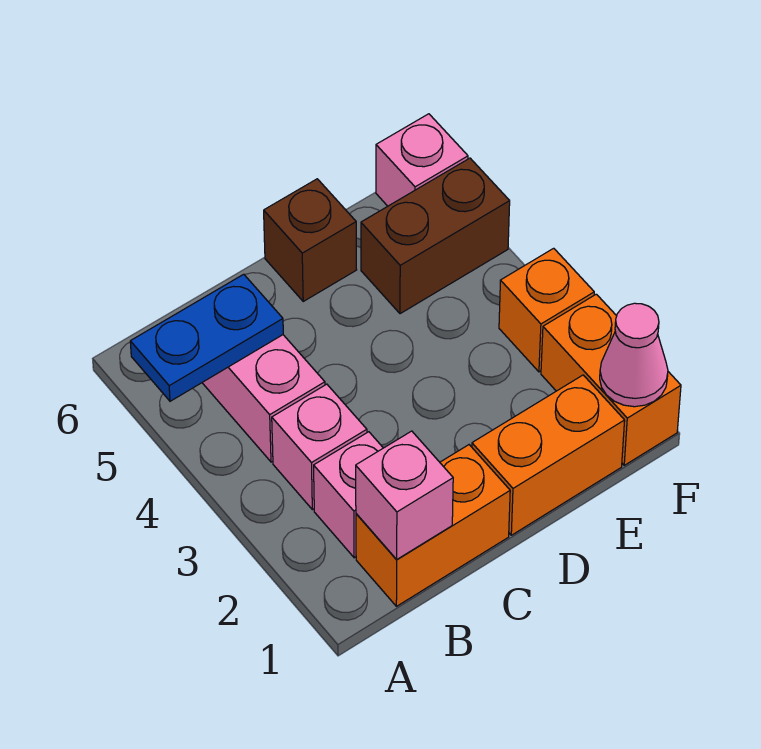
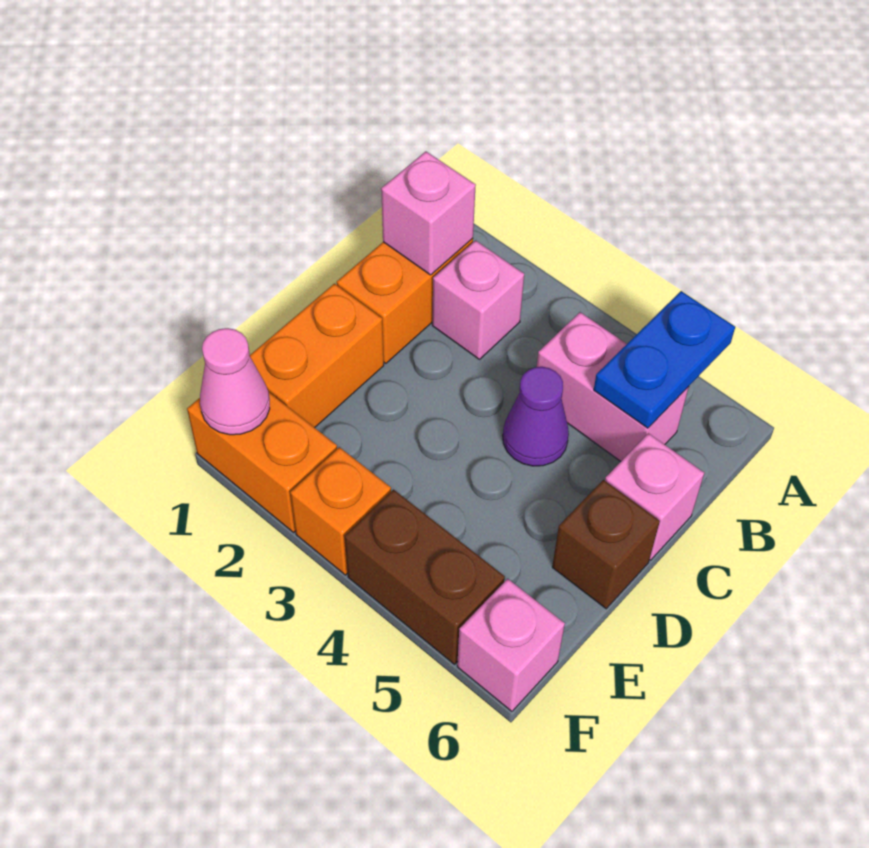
pink 1x1 brick [272,384,367,510] -> pink 1x1 brick moved to [605,433,704,560]
none -> purple 1x1 cone [503,367,569,466]
brown 1x2 brick [361,158,510,314] -> brown 1x2 brick turned to [345,490,505,664]

